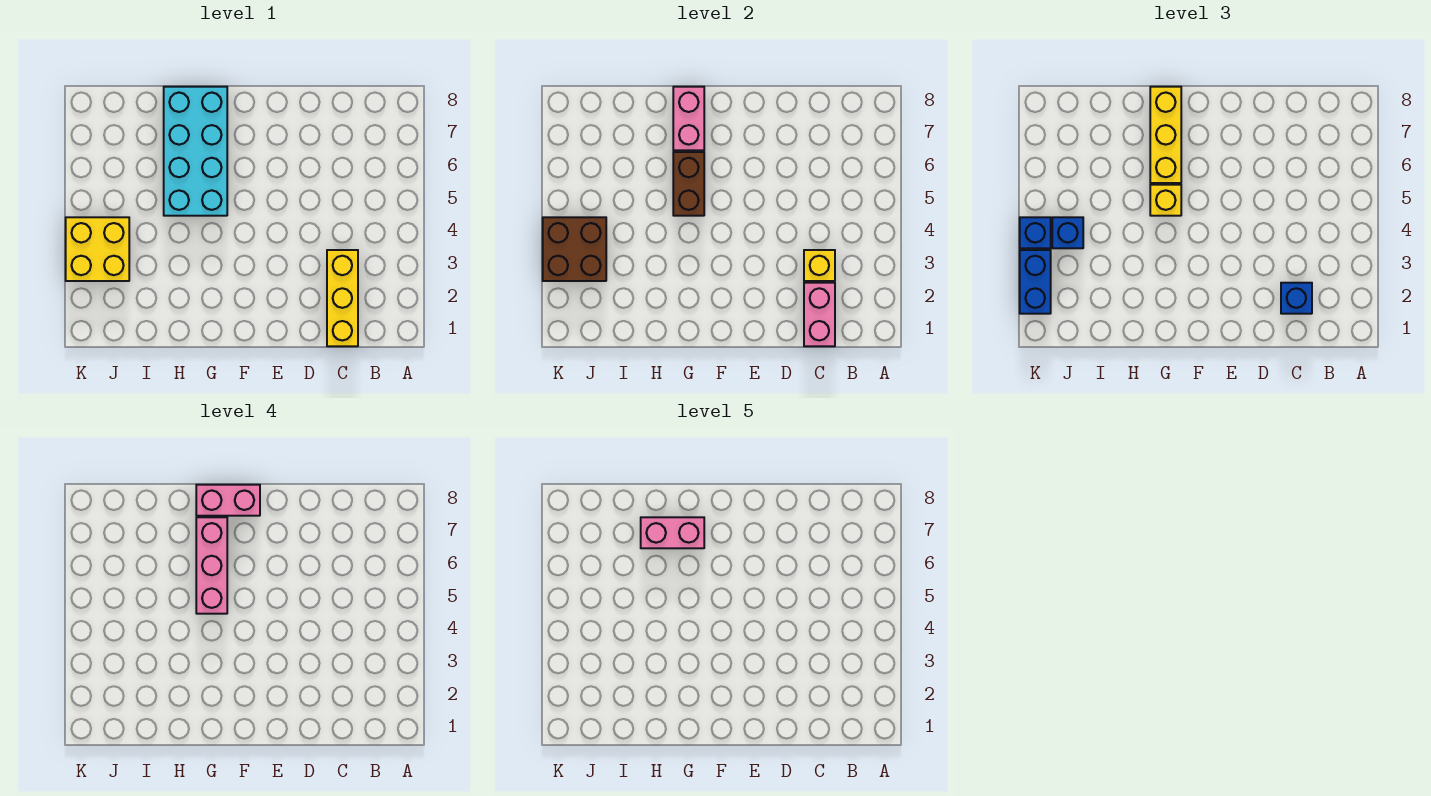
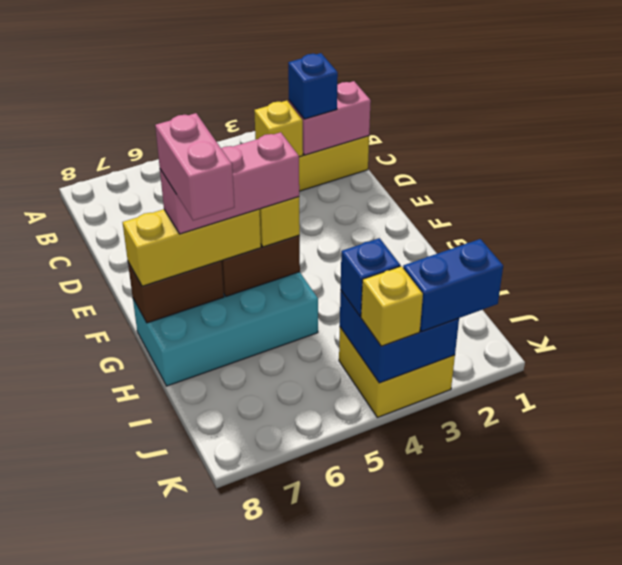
pink 1x2 brick [196,485,260,516] -> none
pink 1x2 brick [673,87,704,150] -> brown 1x2 brick [128,261,224,323]
brown 2x2 brick [543,217,606,281] -> blue 2x2 brick [340,291,459,383]
blue 1x1 brick [1020,217,1051,248] -> yellow 1x1 brick [361,266,423,346]

